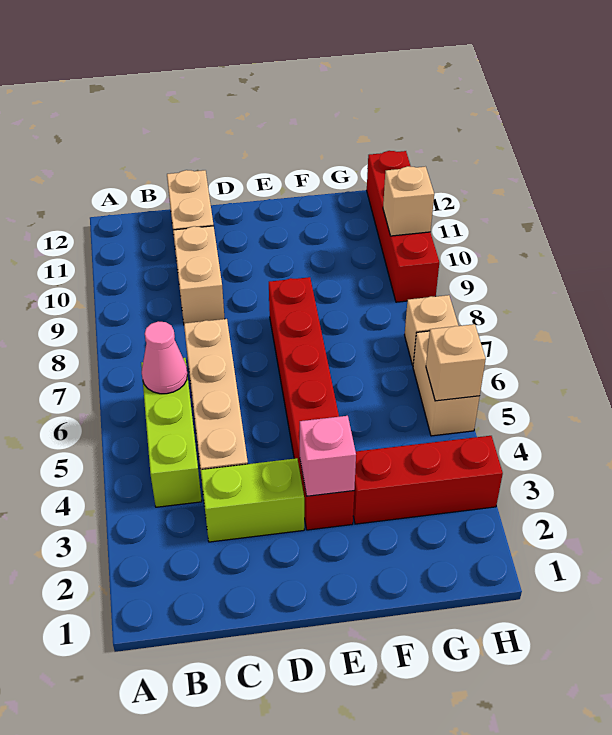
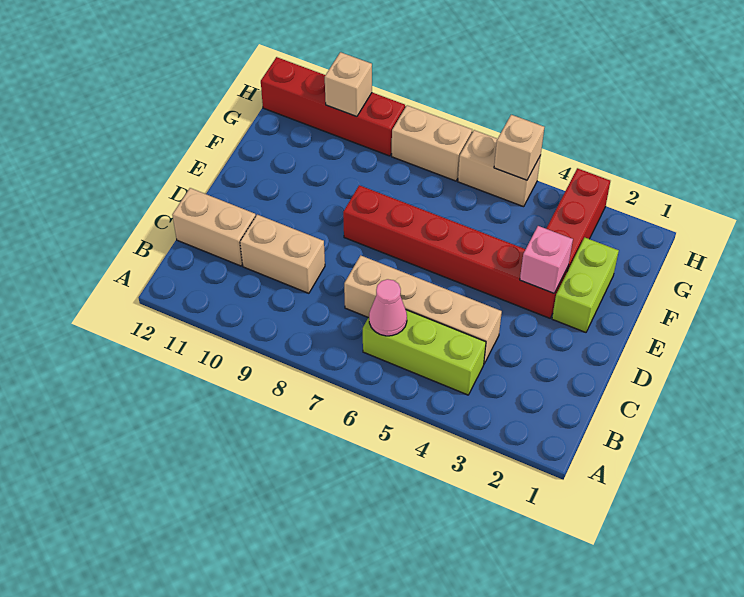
lime 1x2 brick [201,458,304,542] -> lime 1x2 brick moved to [552,238,619,332]
tan 1x1 brick [405,295,458,365] -> tan 1x2 brick [392,105,472,181]

